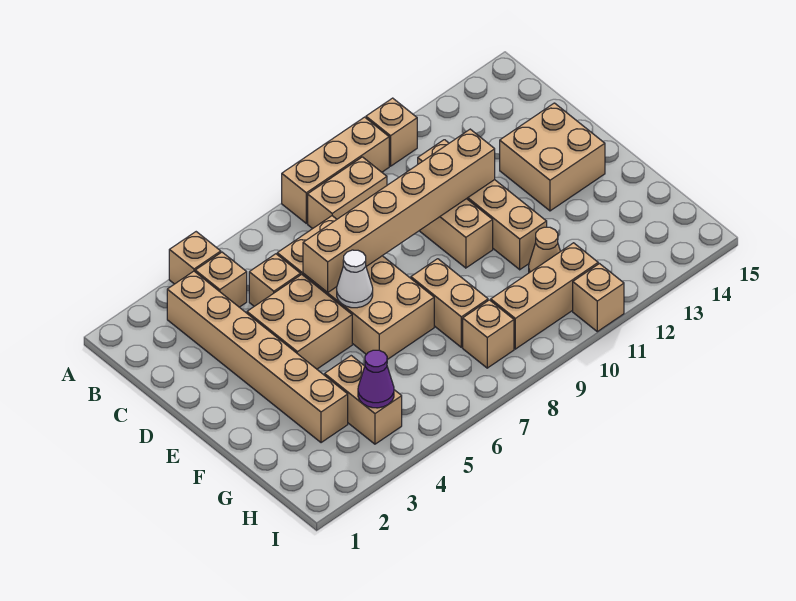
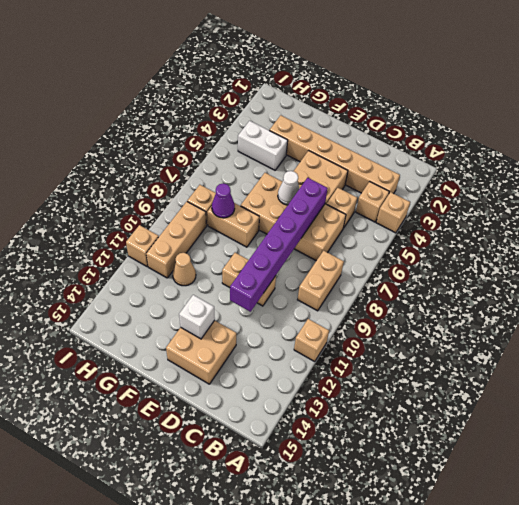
tan 1x3 brick [282,117,389,223] -> none
tan 1x4 brick [418,140,547,270] -> none
tan 1x6 brick [303,129,495,293] -> purple 1x6 brick [230,178,328,312]
none -> white 1x1 brick [179,295,215,339]
tan 1x2 brick [325,356,402,444] -> white 1x2 brick [238,121,288,170]
purple 1x1 cone [358,350,394,408] -> purple 1x1 cone moved to [212,183,235,218]

